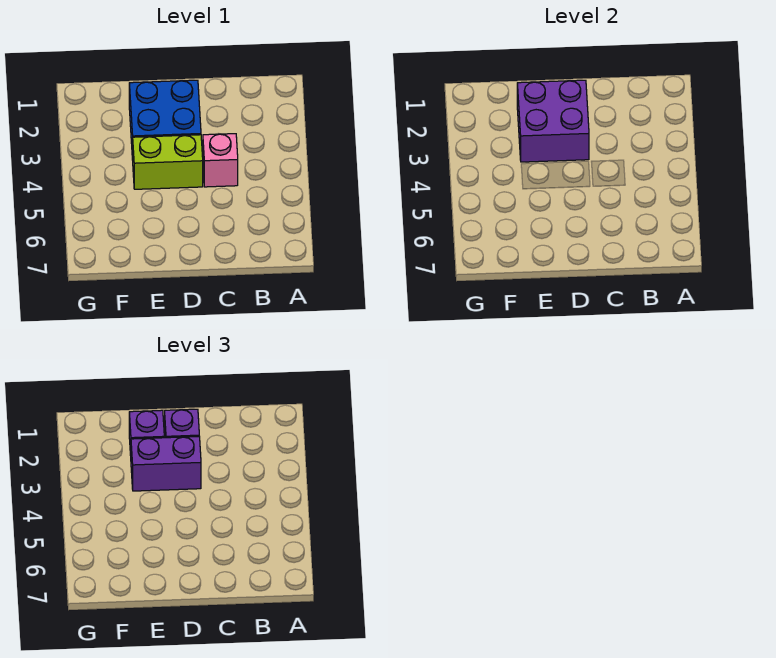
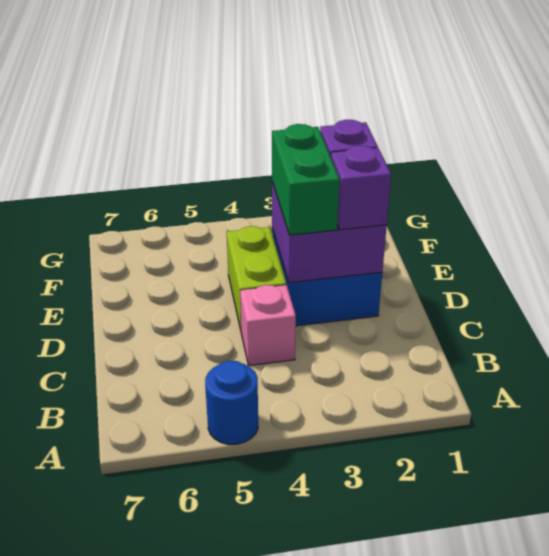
none -> blue 1x1 round brick [205,361,258,444]
purple 1x2 brick [131,436,201,491] -> green 1x2 brick [272,124,340,235]

